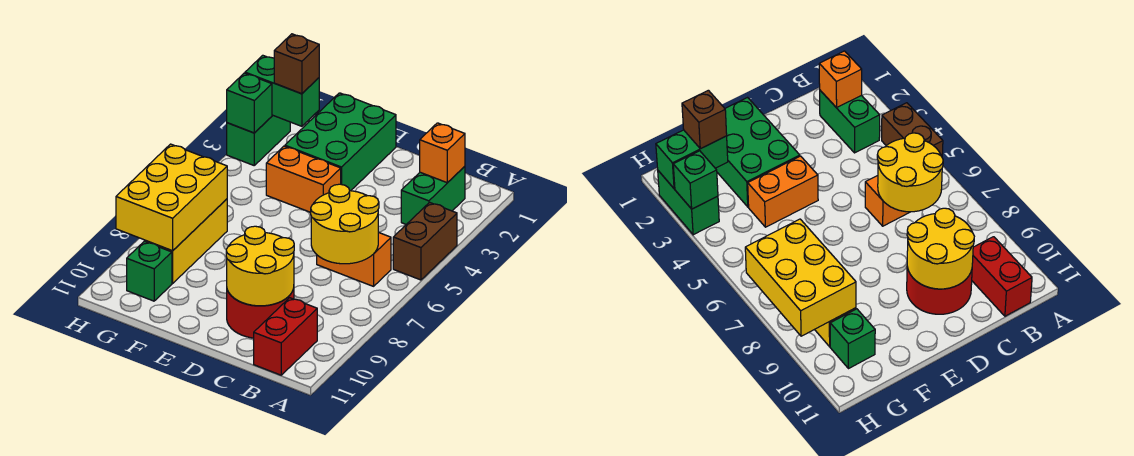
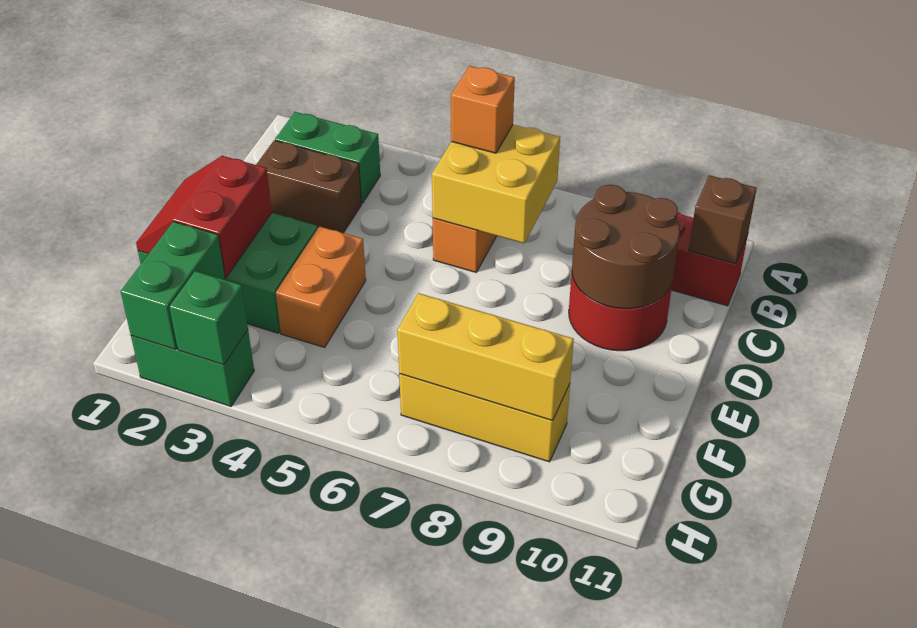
brown 1x2 brick [393,202,457,280] -> brown 1x2 brick moved to [256,140,361,233]
orange 1x1 brick [420,123,465,183] -> orange 1x1 brick moved to [451,66,515,153]
yellow 2x2 round brick [311,184,379,264] -> yellow 2x2 brick [432,125,560,243]
yellow 2x2 round brick [226,226,294,306] -> brown 2x2 round brick [572,185,680,309]
none -> red 2x2 slope [136,156,272,277]
brown 1x1 brick [274,34,319,94] -> brown 1x1 brick moved to [689,175,757,264]
yellow 2x3 brick [116,144,227,251] -> yellow 1x3 brick [397,293,574,420]
green 1x1 brick [127,241,172,301] -> none

